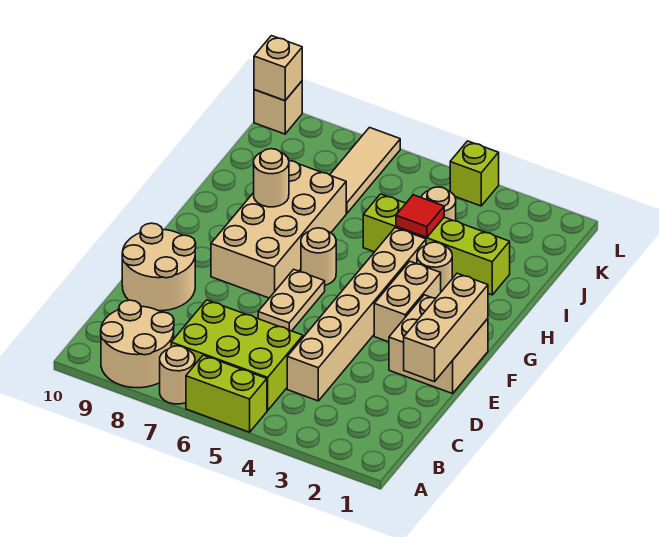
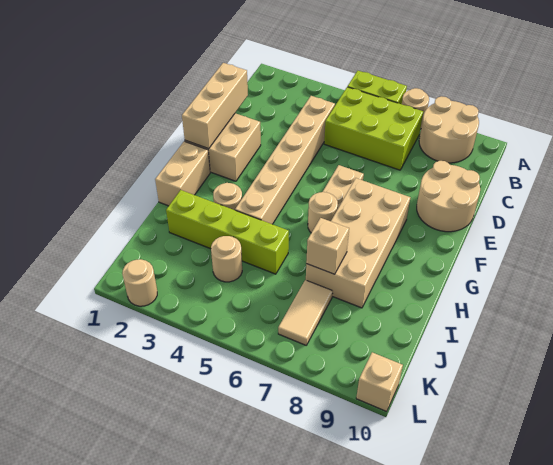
tan 1x2 brick [374,261,441,342] -> tan 1x2 brick moved to [155,141,210,206]
tan 1x1 round brick [254,149,289,207] -> tan 1x1 round brick moved to [122,259,157,306]
red 1x1 tile [396,195,444,238] -> none
tan 1x3 tile [330,128,400,213] -> tan 1x2 tile [278,280,333,345]
lime 1x1 brick [450,141,499,206] -> none
tan 1x1 brick [254,36,302,101] -> tan 1x1 brick moved to [306,218,349,274]

